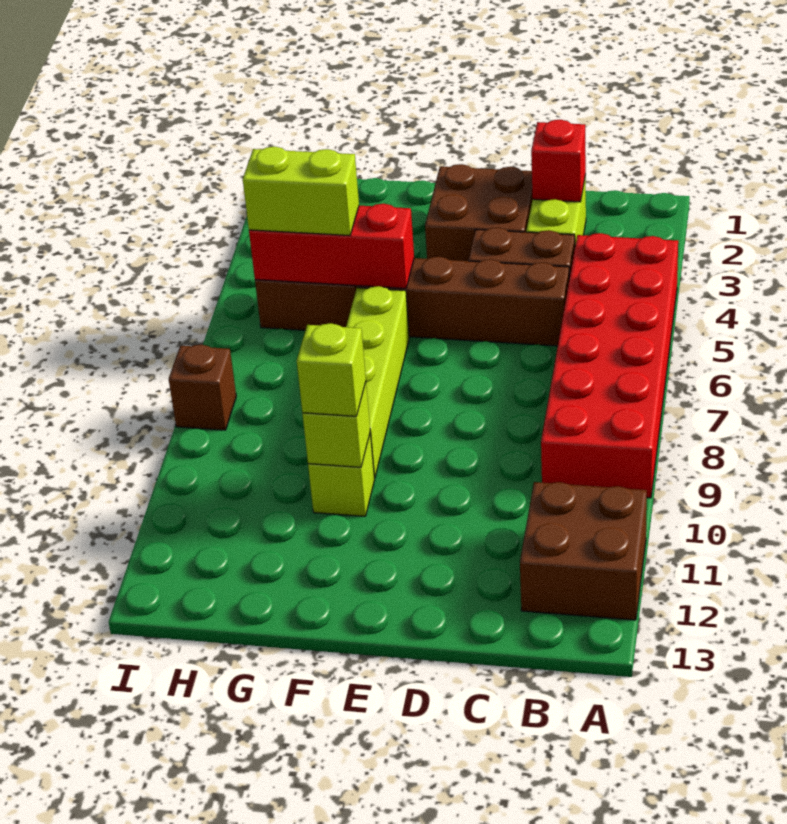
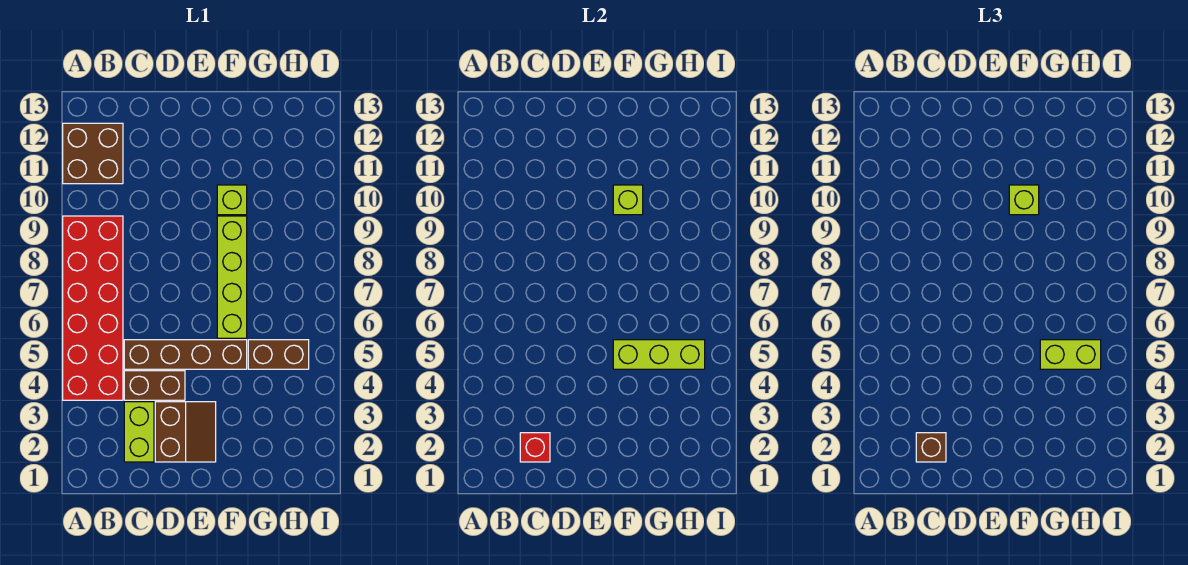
brown 2x2 brick [425,164,533,261] -> brown 2x2 slope [155,402,216,462]
red 1x3 brick [249,204,414,288] -> lime 1x3 brick [613,340,705,369]
brown 1x1 brick [169,345,236,430] -> brown 1x1 brick moved to [916,433,946,462]

